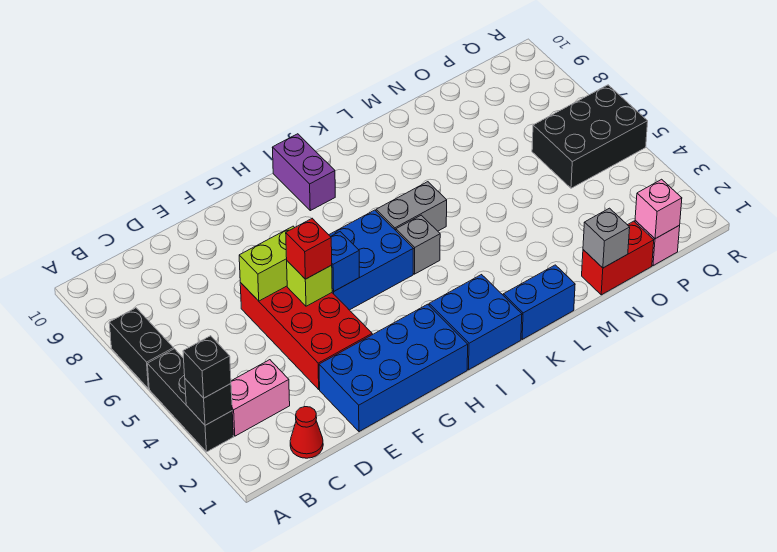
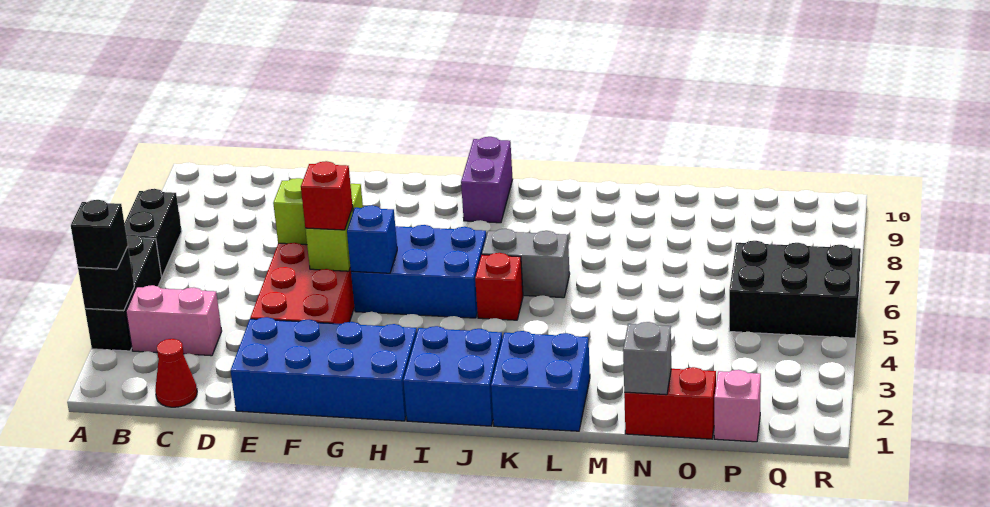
grey 1x1 brick [396,215,440,274] -> red 1x1 brick [475,253,523,320]
blue 1x2 brick [503,265,575,340] -> blue 2x2 brick [491,331,590,431]
pink 1x1 brick [635,179,682,239] -> none

